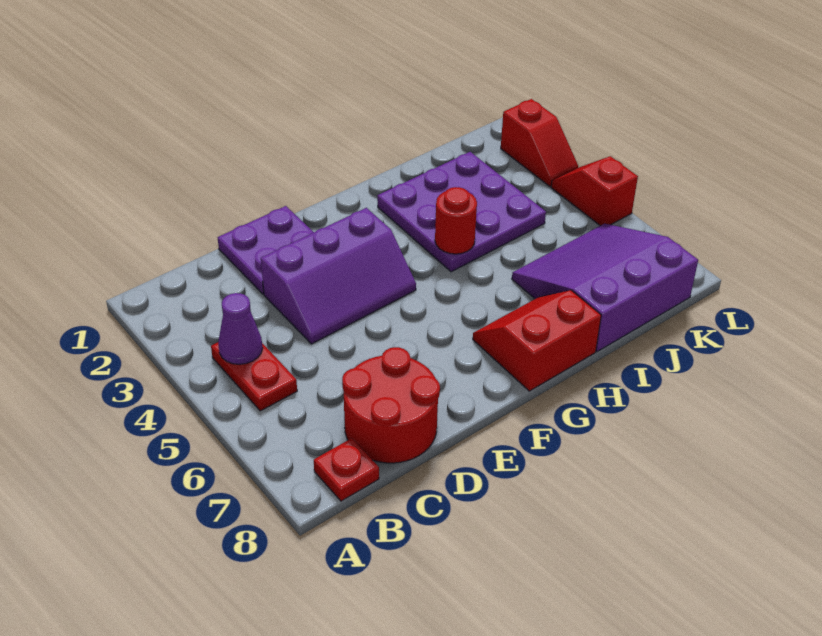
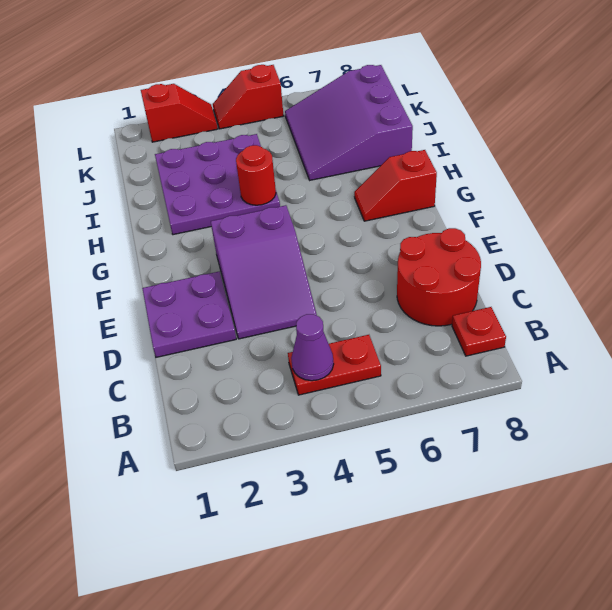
purple 2x3 slope [261,208,416,344] -> purple 2x3 slope turned to [211,205,317,339]
red 2x2 slope [473,290,601,391] -> red 1x2 slope [354,150,437,221]

